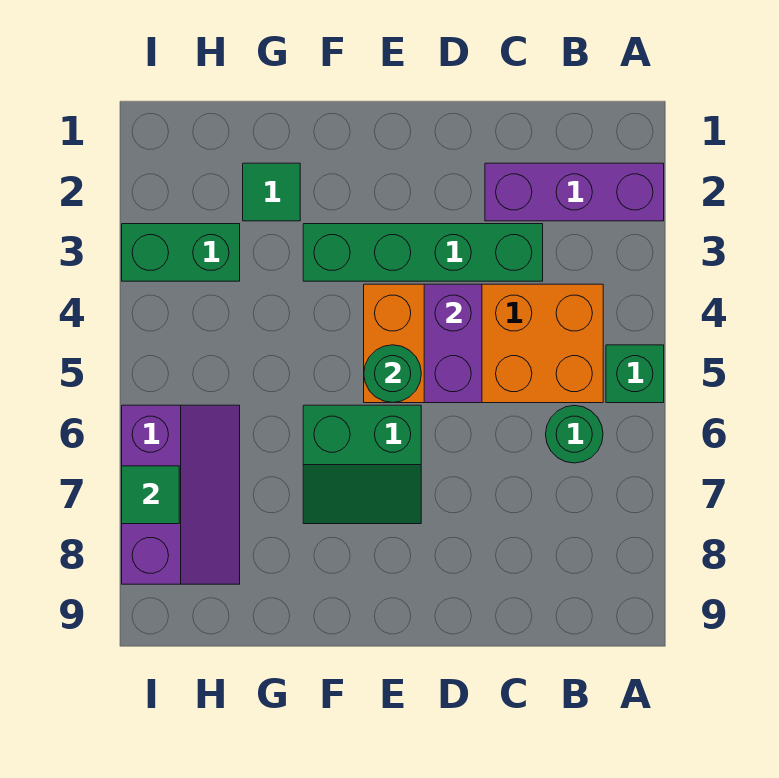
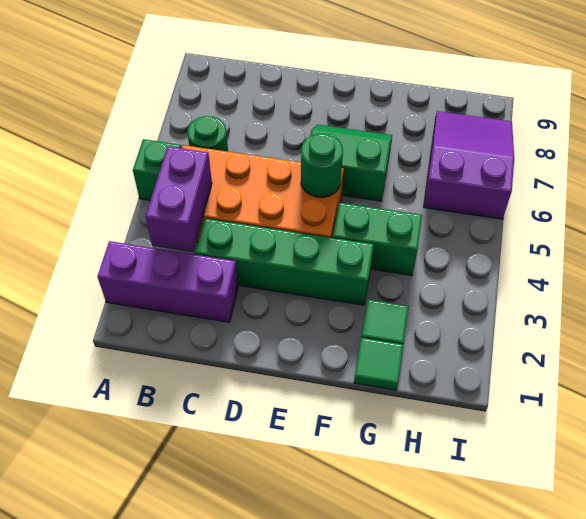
purple 1x2 brick [424,284,482,403] -> purple 1x2 brick moved to [145,147,212,252]
green 1x2 brick [122,224,240,281] -> green 1x2 brick moved to [333,203,422,275]
purple 2x3 slope [122,405,240,584] -> purple 2x3 slope turned to [424,111,514,219]
green 1x1 tile [122,466,179,524] -> green 1x1 tile moved to [354,338,403,390]

